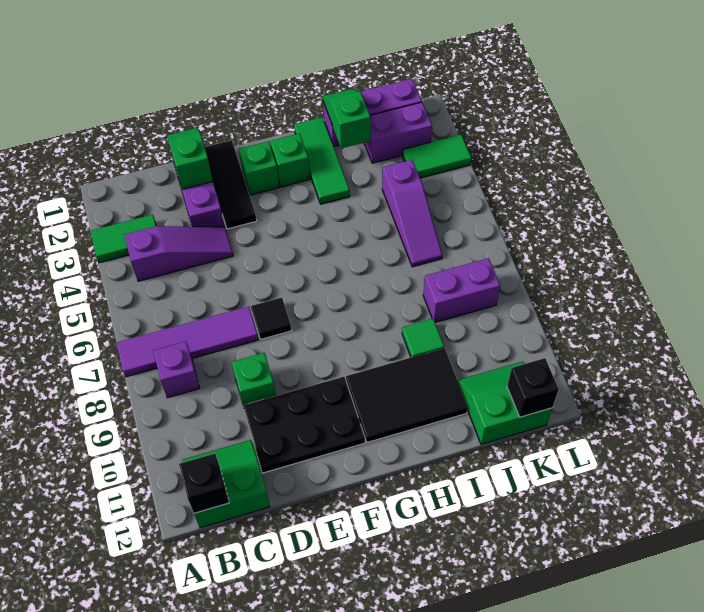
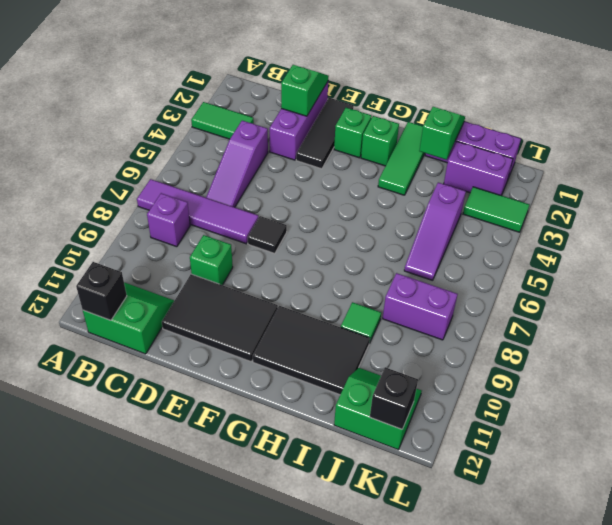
purple 1x3 slope [124,226,233,281] -> purple 1x3 slope turned to [206,121,268,207]
black 2x3 plate [243,377,365,473] -> black 2x3 tile [162,274,278,362]

